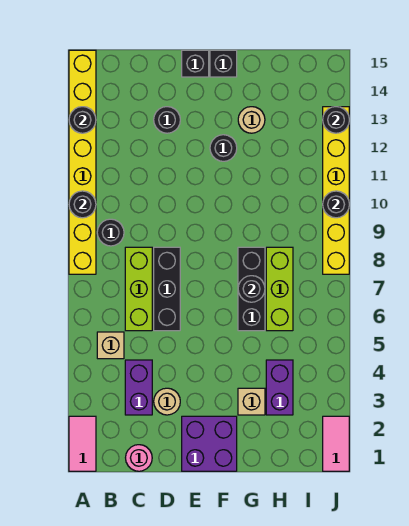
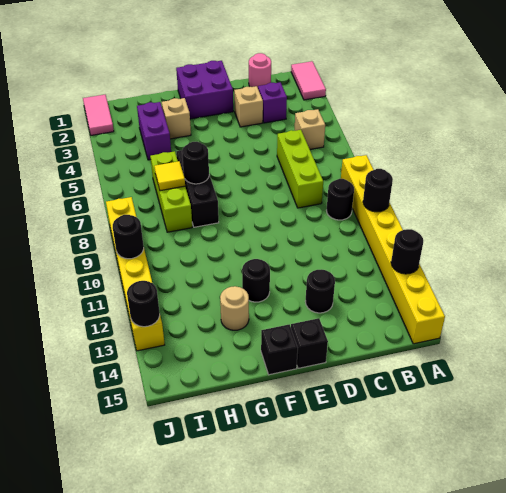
purple 1x2 brick [125,360,152,415] -> purple 1x1 brick [258,82,287,123]
tan 1x1 round brick [154,388,180,415] -> tan 1x1 brick [234,86,263,127]
black 1x3 brick [154,247,180,331] -> none
none -> yellow 1x1 tile [154,161,185,191]

